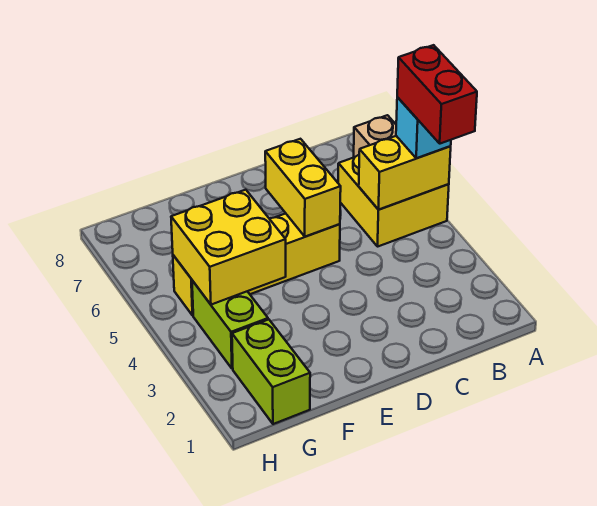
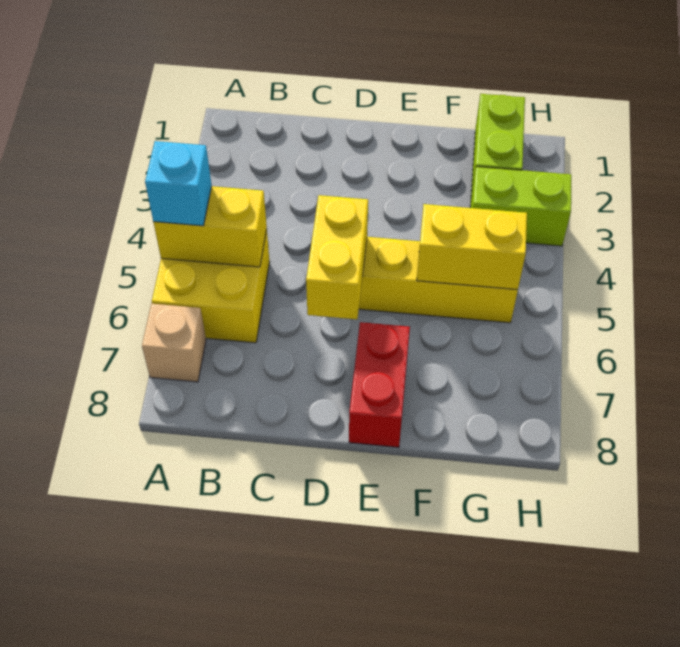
red 1x2 brick [397,45,477,144] -> red 1x2 brick moved to [349,322,410,447]
yellow 2x2 brick [171,190,286,305] -> yellow 1x2 brick [417,204,527,290]
lime 1x2 brick [192,280,268,369] -> lime 1x2 brick turned to [470,167,571,246]

